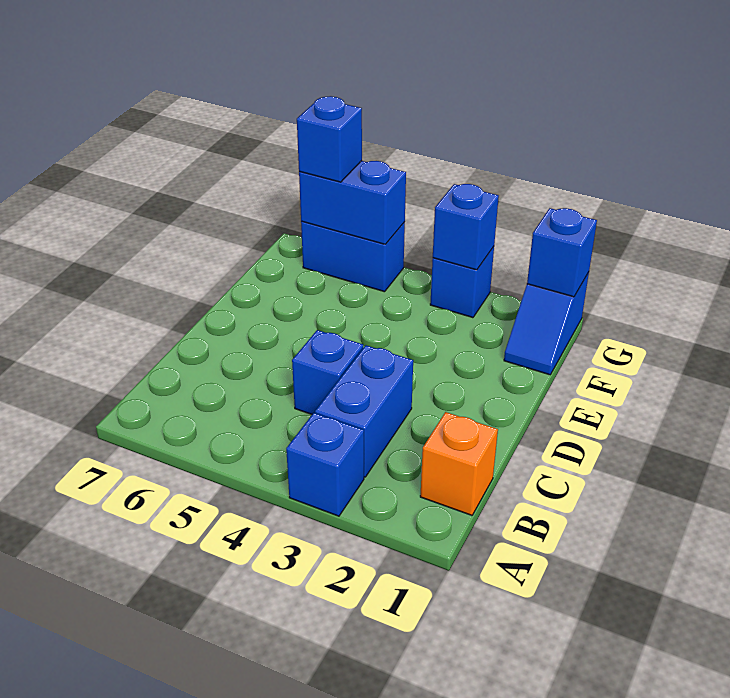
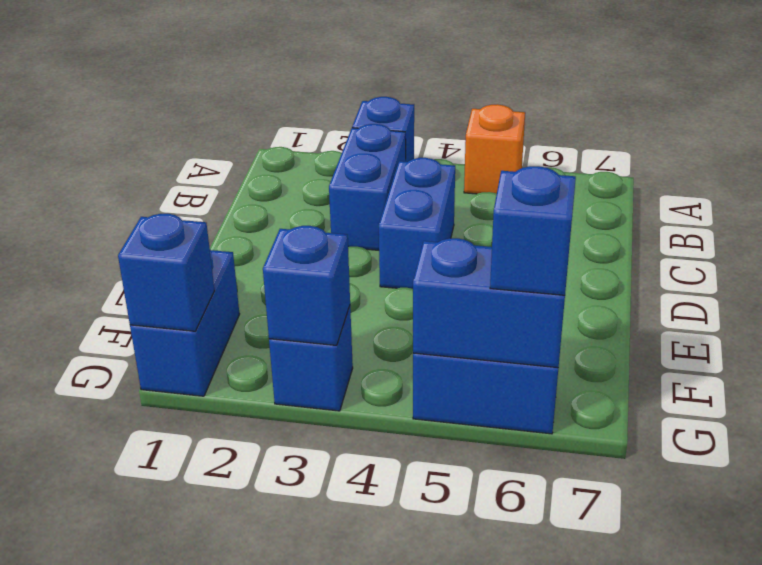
orange 1x1 brick [420,412,498,515] -> orange 1x1 brick moved to [464,104,525,194]
blue 1x1 brick [292,330,363,414] -> blue 1x2 brick [379,158,455,289]
blue 1x2 slope [504,272,589,375] -> blue 1x2 brick [130,250,239,396]

